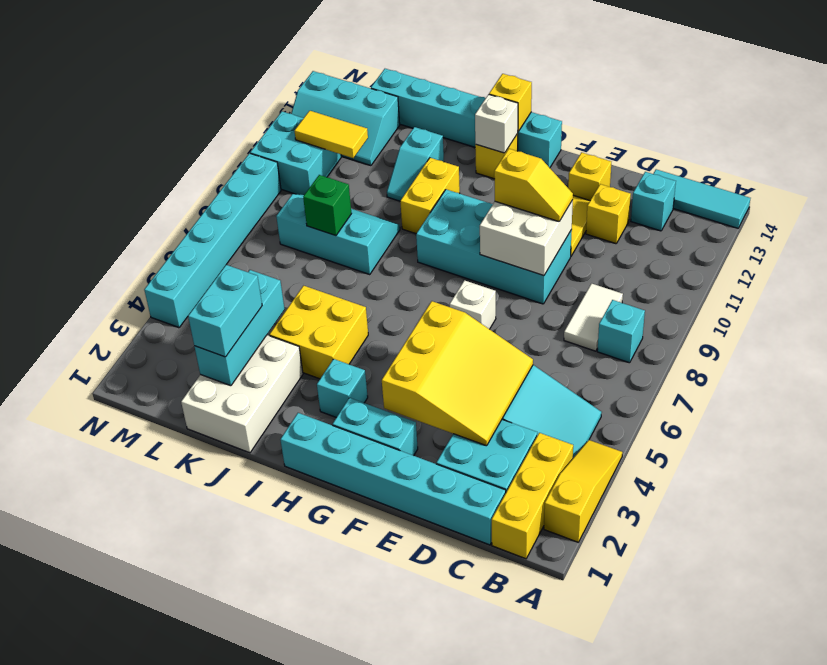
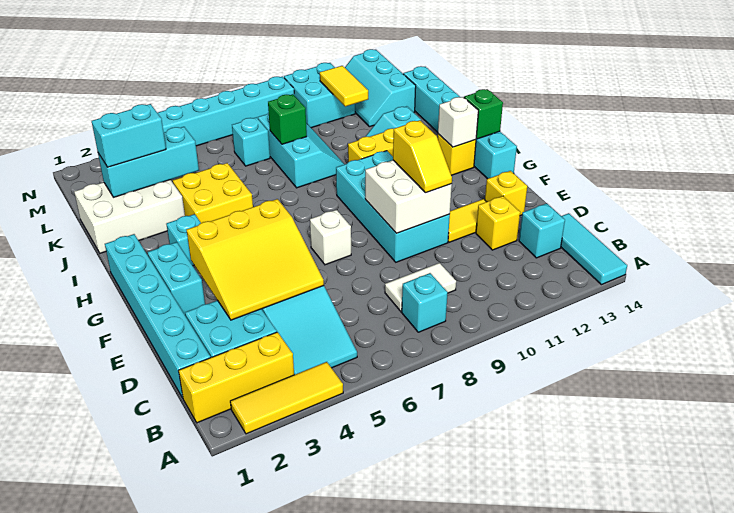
yellow 1x3 slope [544,440,623,542] -> yellow 1x3 tile [230,362,343,434]
yellow 1x1 brick [489,74,532,131] -> green 1x1 brick [464,89,503,139]
none -> cyan 1x1 brick [232,117,270,166]

